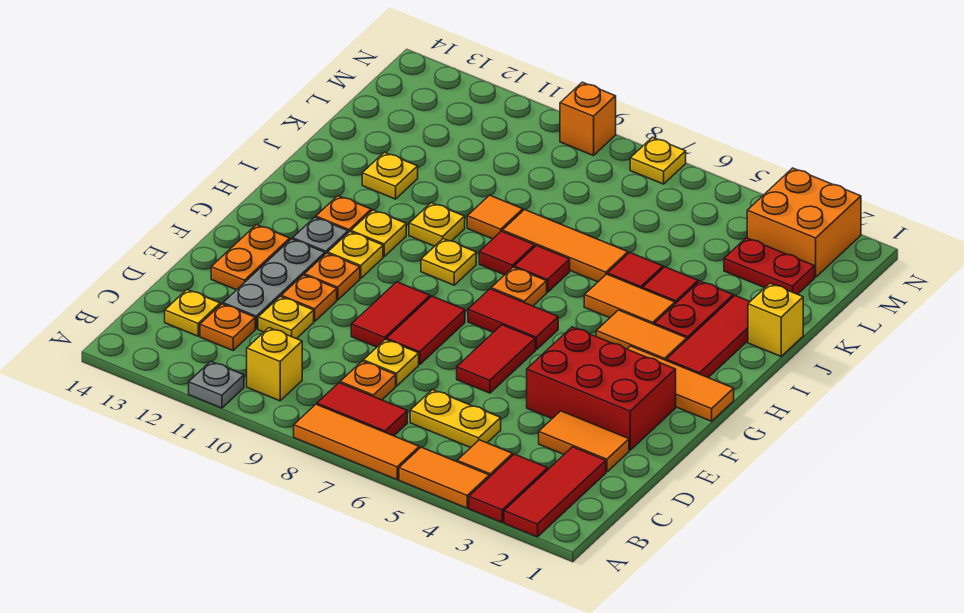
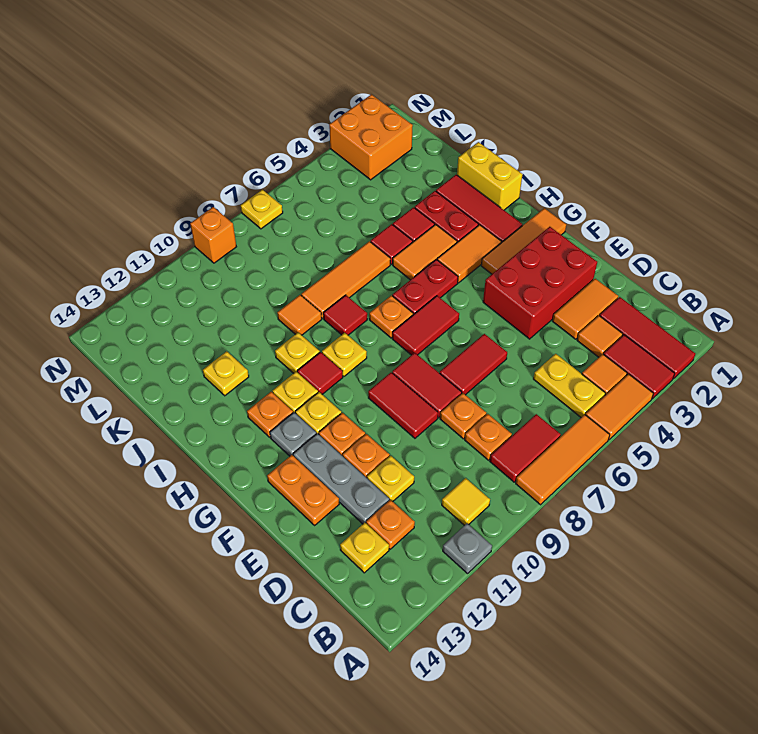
yellow 1x1 brick [247,328,302,401] -> yellow 1x1 tile [442,478,490,525]
none -> orange 1x1 tile [577,316,623,357]
yellow 1x2 plate [410,390,501,448] -> yellow 1x2 plate turned to [533,354,605,417]
yellow 1x1 plate [363,339,419,386] -> orange 1x1 plate [440,393,486,439]
red 1x2 tile [457,325,535,393] -> red 1x2 tile turned to [440,334,507,395]
red 1x1 tile [514,246,570,292] -> red 1x1 tile moved to [297,352,343,394]
yellow 1x1 brick [748,283,803,356] -> yellow 1x2 brick [457,142,523,210]
red 1x2 plate [724,238,815,294] -> red 1x2 plate moved to [392,259,458,315]

